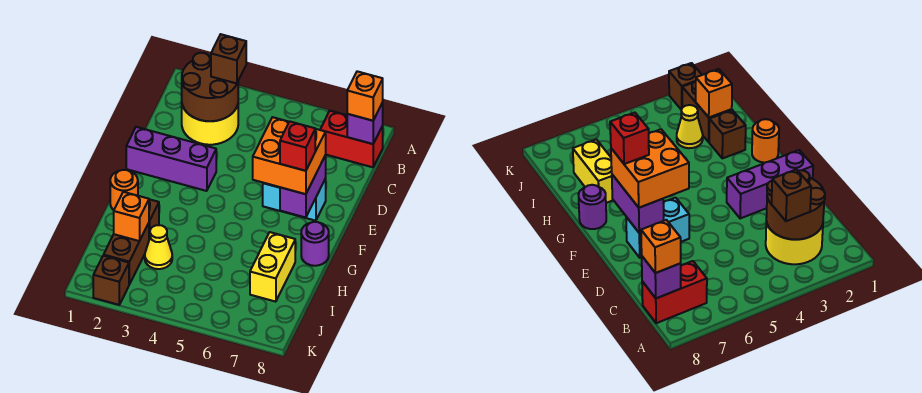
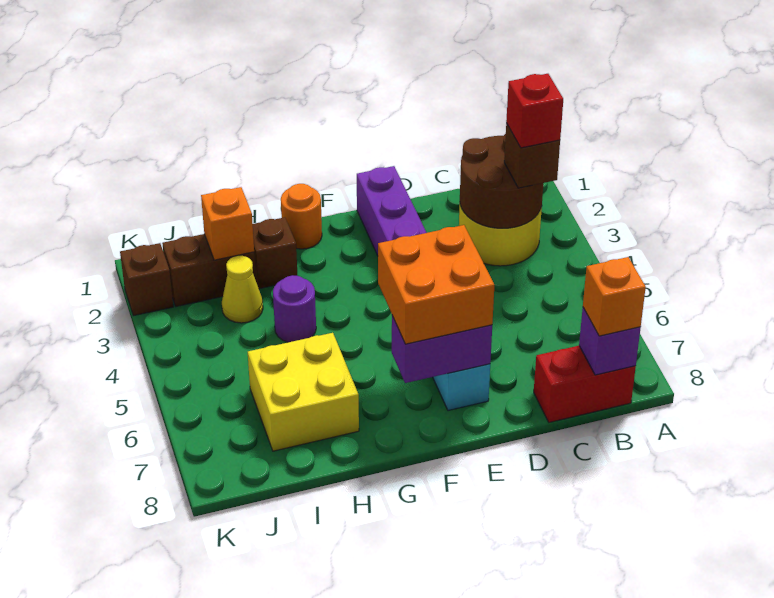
red 1x2 brick [320,111,383,167] -> red 1x2 brick turned to [534,346,636,422]
red 1x1 brick [280,121,315,171] -> red 1x1 brick moved to [506,74,563,148]
purple 1x1 round brick [301,222,329,266] -> purple 1x1 round brick moved to [273,275,316,342]
yellow 1x2 brick [250,232,295,302] -> yellow 2x2 brick [248,333,359,451]

